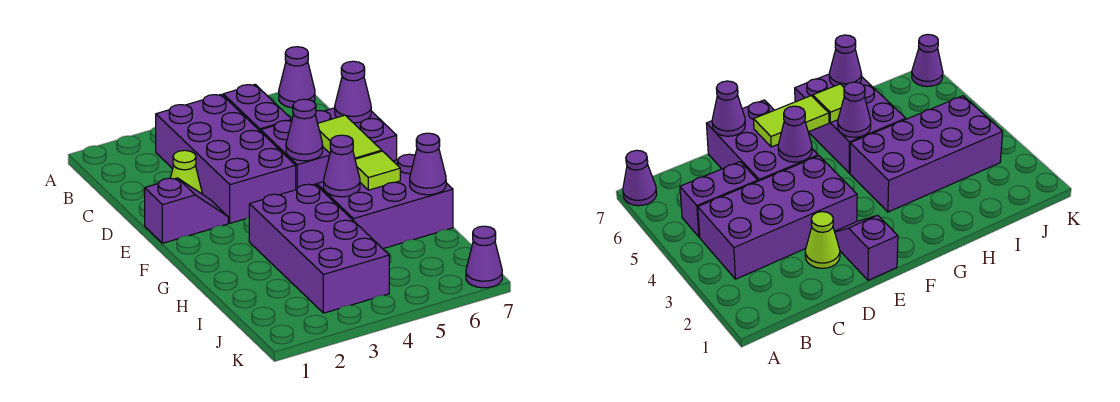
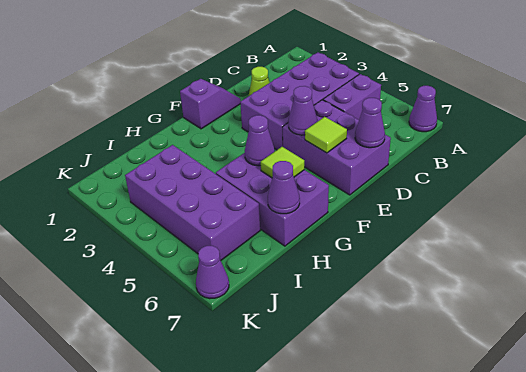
purple 1x2 slope [145,178,228,243] -> purple 1x2 slope turned to [180,79,241,129]
lime 1x2 tile [318,115,382,159] -> lime 1x1 tile [305,117,347,153]
purple 2x4 brick [249,184,389,313] -> purple 2x4 brick turned to [125,145,260,260]

